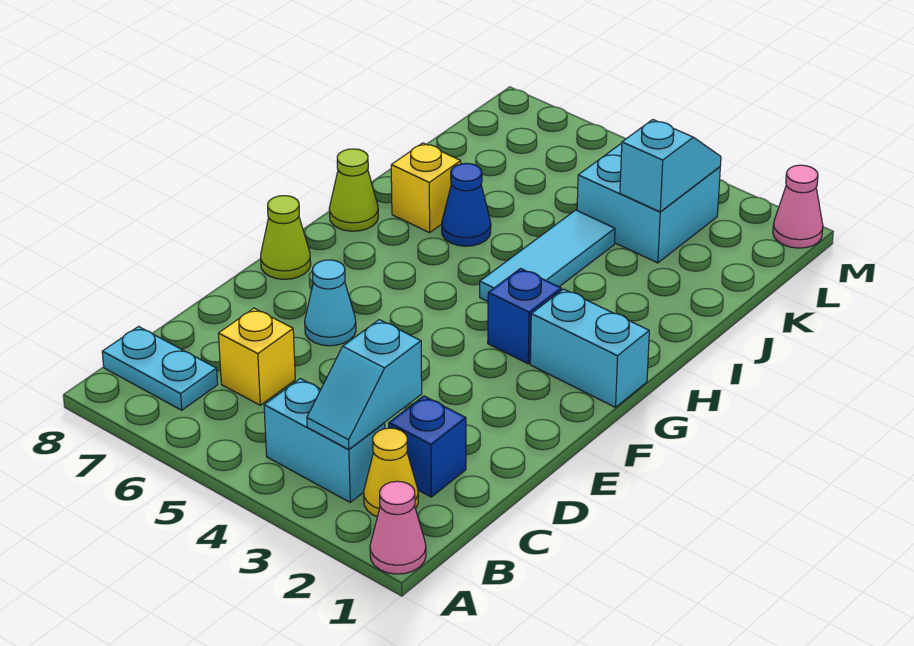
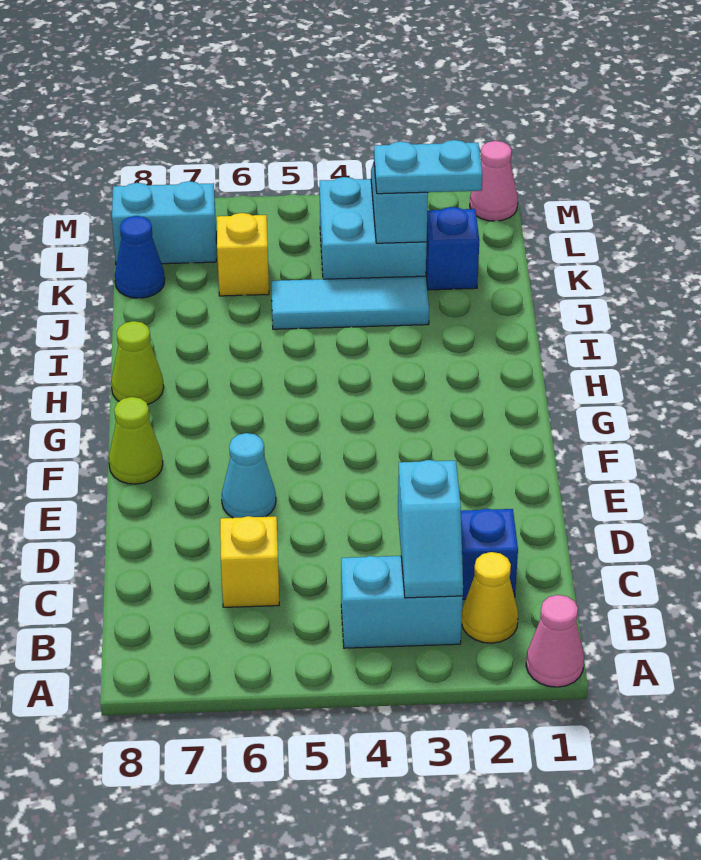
cyan 1x2 plate [102,327,218,410] -> cyan 1x2 plate moved to [374,140,482,194]
cyan 1x2 brick [530,289,649,407] -> cyan 1x2 brick moved to [112,181,216,265]
blue 1x1 brick [488,268,561,364] -> blue 1x1 brick moved to [426,207,479,290]
cyan 1x3 tile [480,210,615,302] -> cyan 1x3 tile turned to [271,276,429,329]
blue 1x1 cone [442,163,491,246] -> blue 1x1 cone moved to [115,216,165,298]
yellow 1x1 brick [391,143,461,233] -> yellow 1x1 brick moved to [217,213,269,296]

